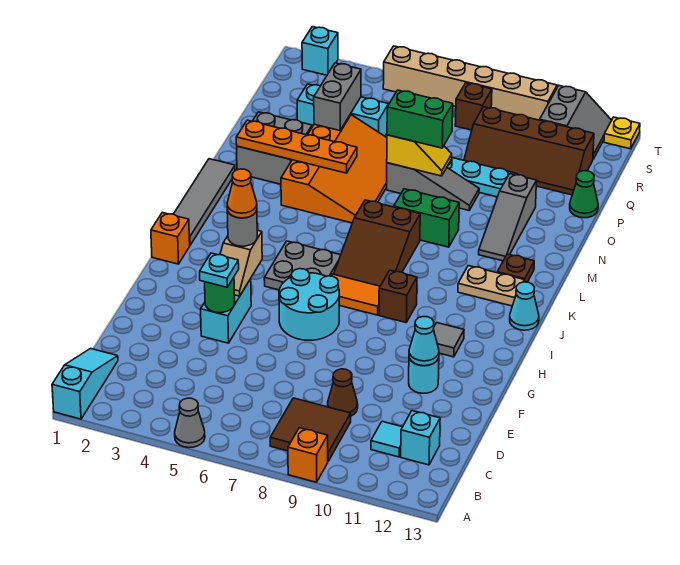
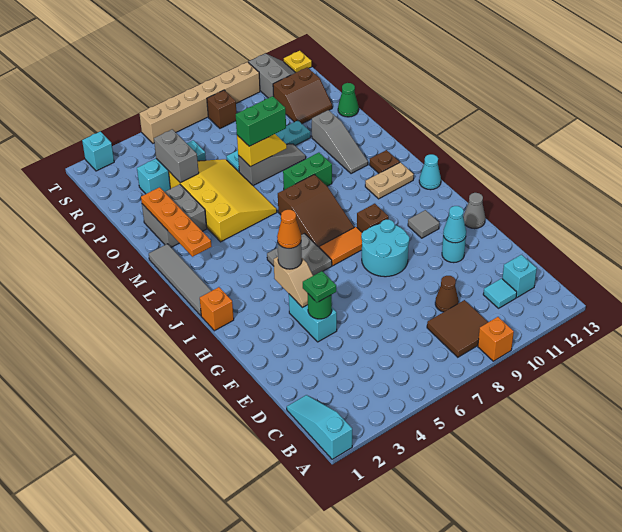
grey 1x1 cone [175,398,205,448] -> grey 1x1 cone moved to [463,193,485,229]
cyan 1x1 plate [200,253,239,287] -> green 1x1 plate [303,271,336,302]
cyan 2x2 round brick [279,269,339,340] -> cyan 2x2 round brick moved to [361,219,409,277]
orange 3x4 slope [281,114,387,223] -> yellow 3x4 slope [169,159,277,242]
orange 1x4 plate [236,120,357,173] -> orange 1x4 plate turned to [141,187,212,257]
brown 2x4 slope [464,107,594,195] -> brown 2x2 slope [273,67,332,124]

